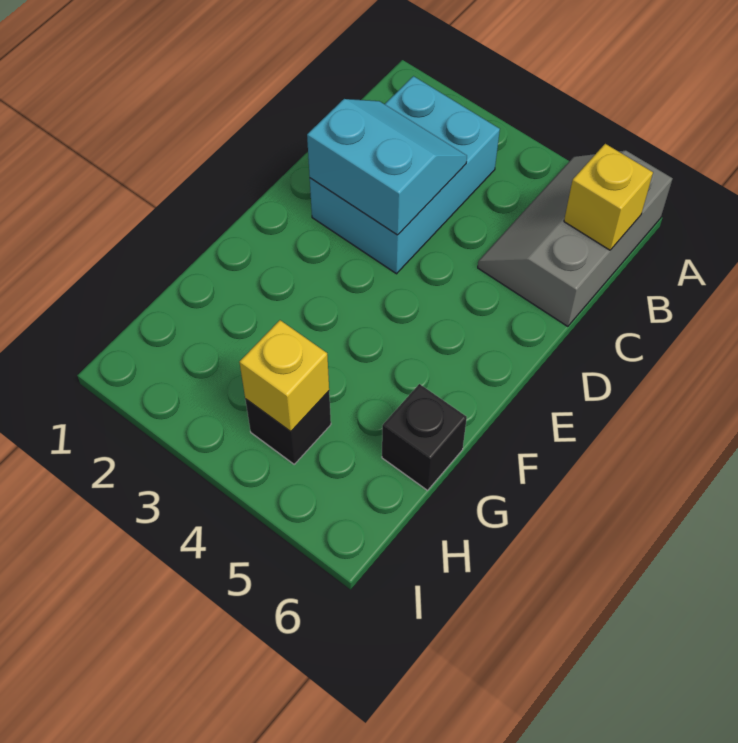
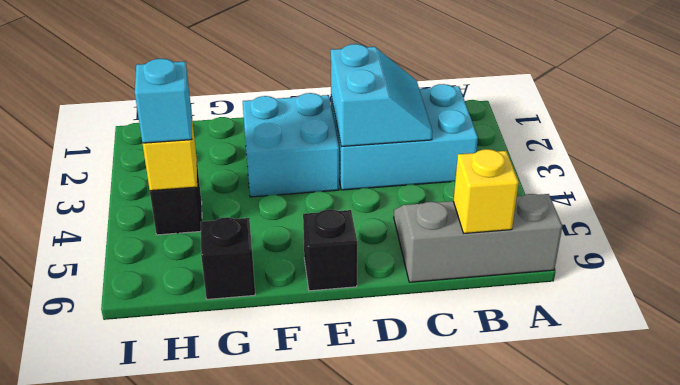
none -> cyan 2x2 brick [243,93,339,197]
none -> black 1x1 brick [303,209,357,291]
none -> cyan 1x1 brick [135,59,192,143]

